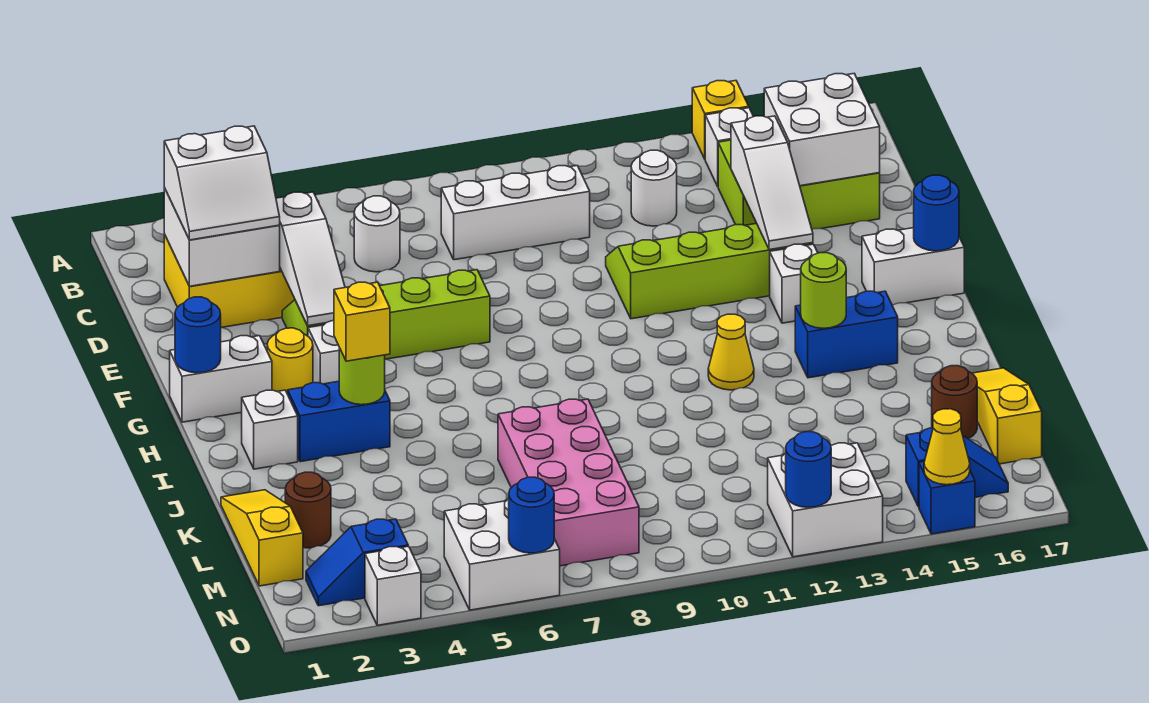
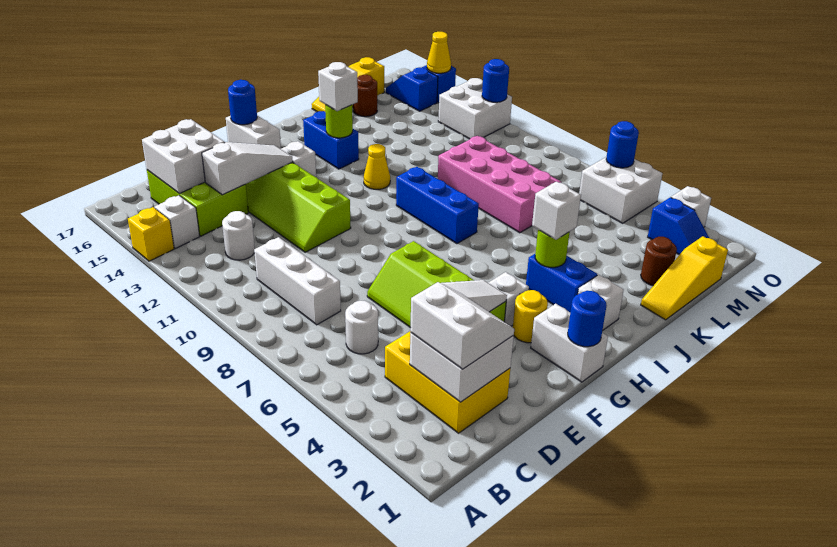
yellow 1x1 brick [334,282,390,361] -> white 1x1 brick [532,182,581,240]
none -> blue 1x3 brick [396,167,479,244]
none -> white 1x1 brick [318,62,358,111]
pink 2x4 brick [498,399,639,566] -> pink 2x4 brick turned to [438,136,561,233]

